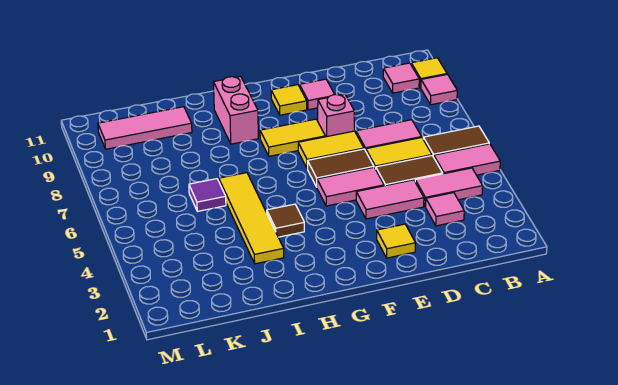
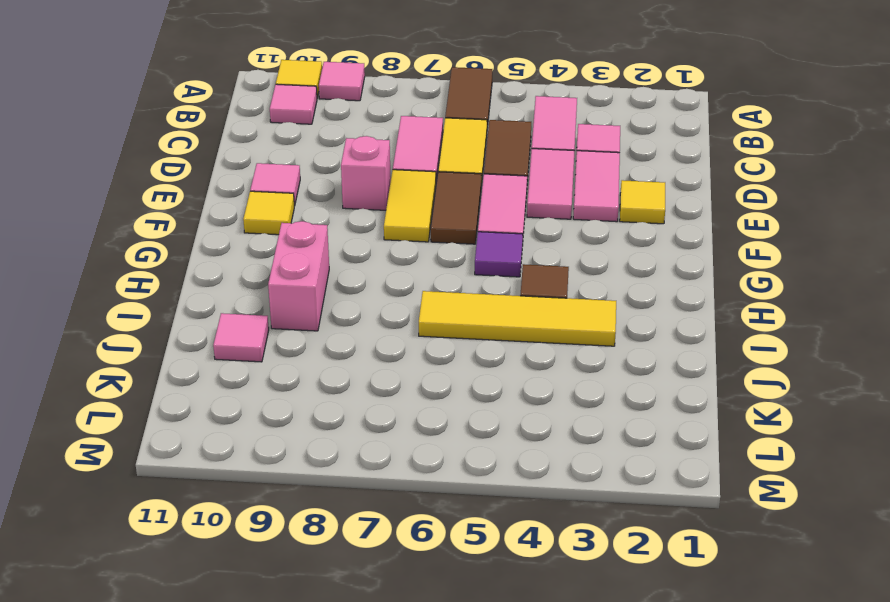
pink 1x2 tile [434,144,500,175] -> pink 1x2 tile moved to [573,151,620,222]
yellow 1x2 tile [260,119,325,156] -> none
pink 1x2 brick [213,76,258,144] -> pink 1x2 brick turned to [268,221,329,331]
purple 1x1 tile [189,179,226,211] -> purple 1x1 tile moved to [475,232,523,277]
pink 1x3 tile [98,107,192,149] -> pink 1x1 tile [213,313,269,362]

